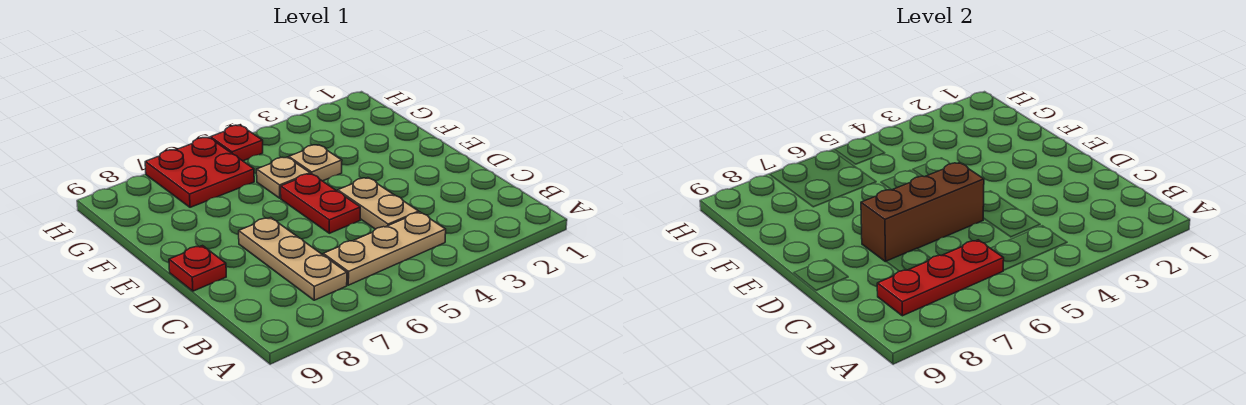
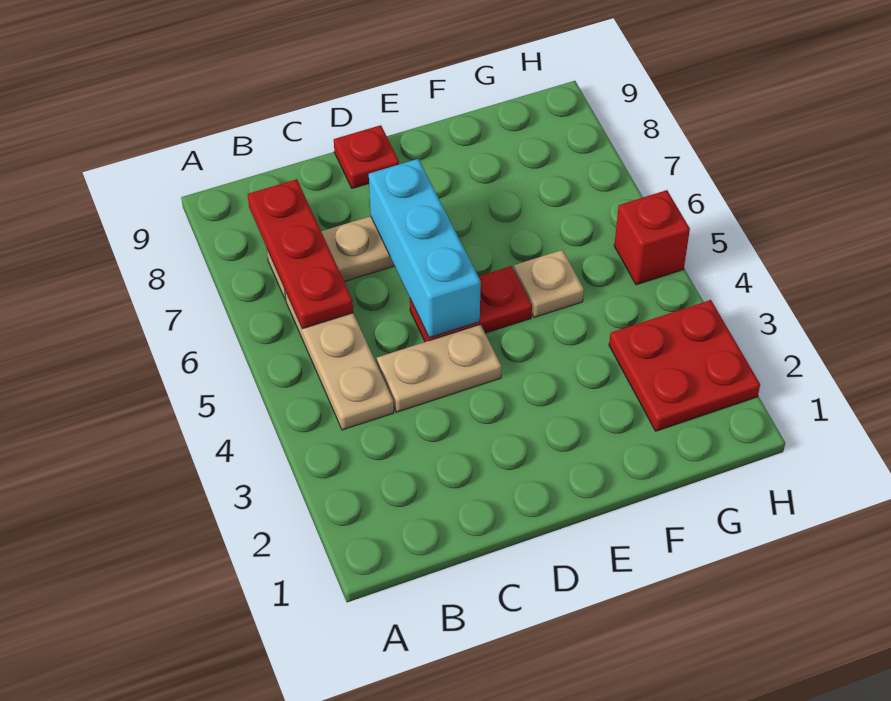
brown 1x3 brick [861,163,984,262] -> cyan 1x3 brick [369,159,481,338]
tan 1x1 plate [289,145,342,181] -> none
red 2x2 plate [145,137,254,207] -> red 2x2 plate moved to [609,300,760,431]
red 1x1 plate [211,125,263,161] -> red 1x1 brick [614,190,690,285]

